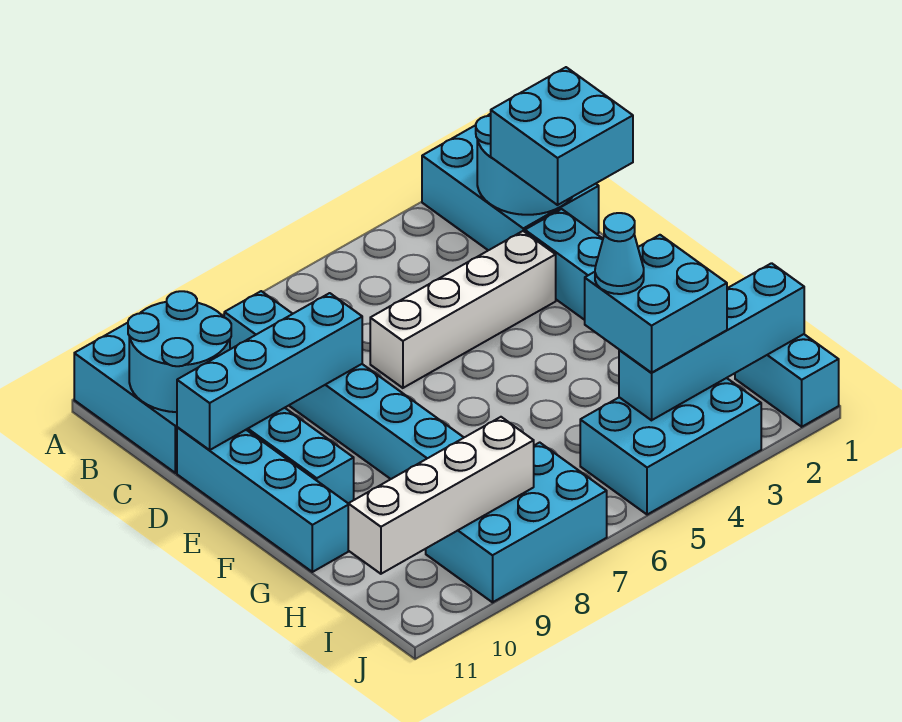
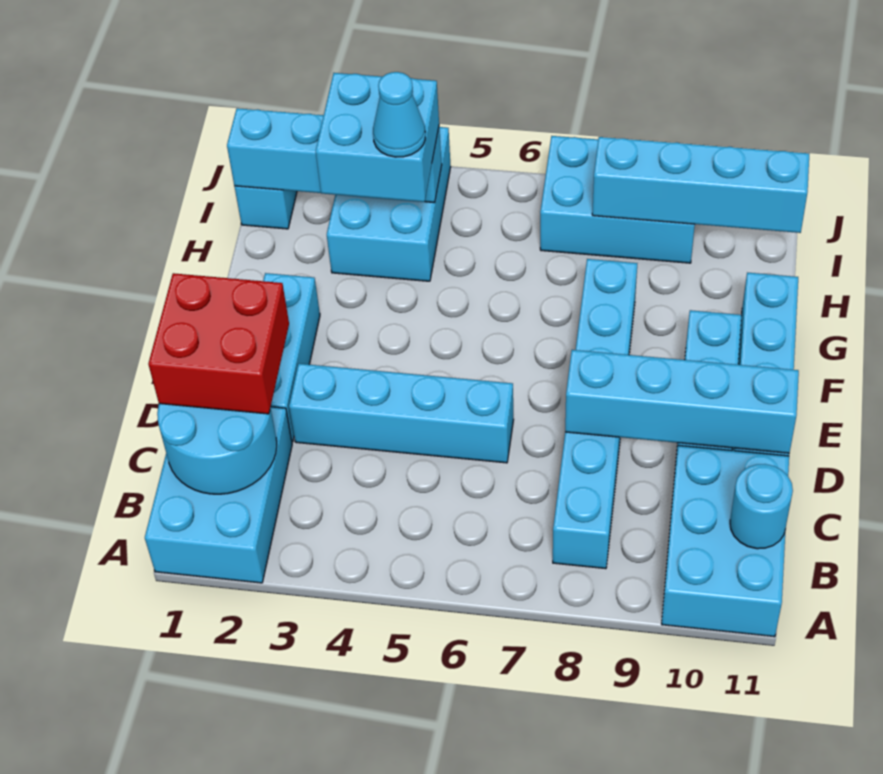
cyan 2x2 round brick [128,291,231,412] -> cyan 1x1 round brick [730,464,793,549]
cyan 2x2 brick [491,67,633,205] -> red 2x2 brick [148,273,289,414]
white 1x4 brick [370,231,556,388] -> cyan 1x4 brick [289,364,514,463]
cyan 2x3 brick [580,378,761,515] -> cyan 2x3 brick turned to [327,127,451,281]
white 1x4 brick [348,417,534,574] -> cyan 1x4 brick [592,137,809,233]

